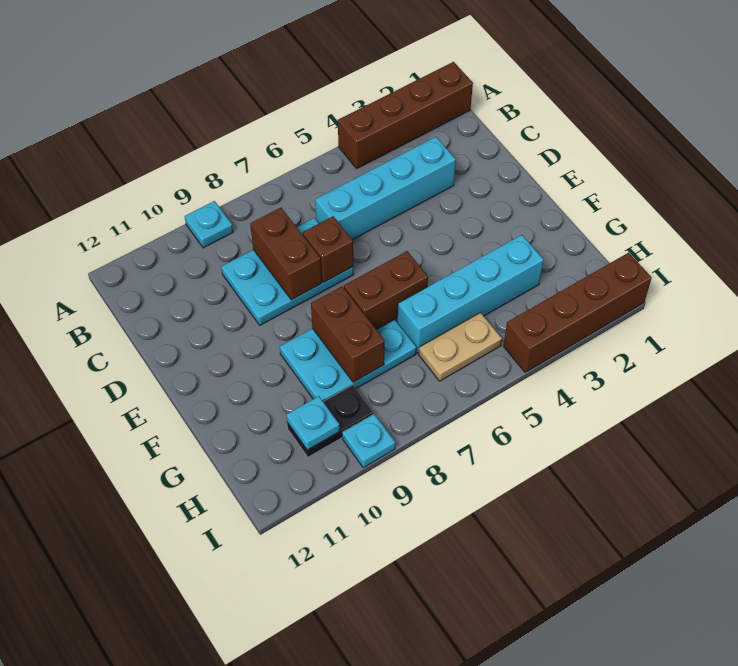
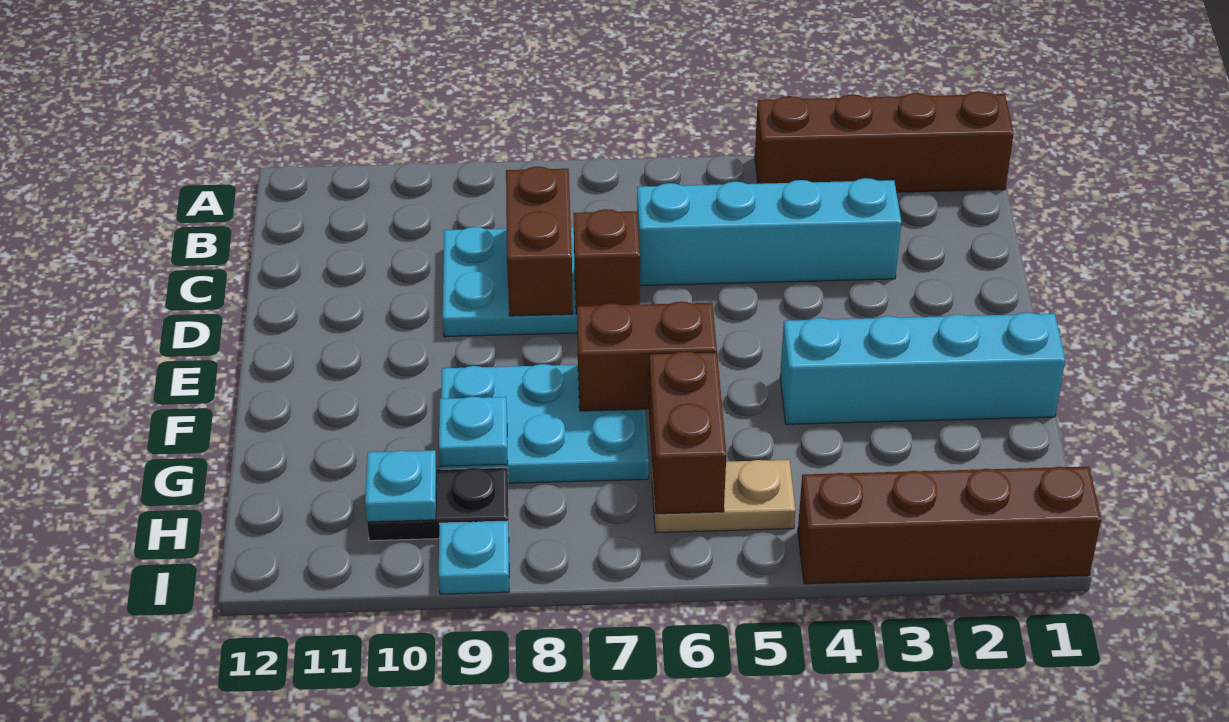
cyan 1x1 plate [185,201,233,248] -> cyan 1x1 plate moved to [439,397,508,466]
brown 1x2 brick [311,286,385,382] -> brown 1x2 brick moved to [649,351,726,514]
cyan 1x4 brick [397,235,544,353] -> cyan 1x4 brick moved to [780,312,1065,424]

